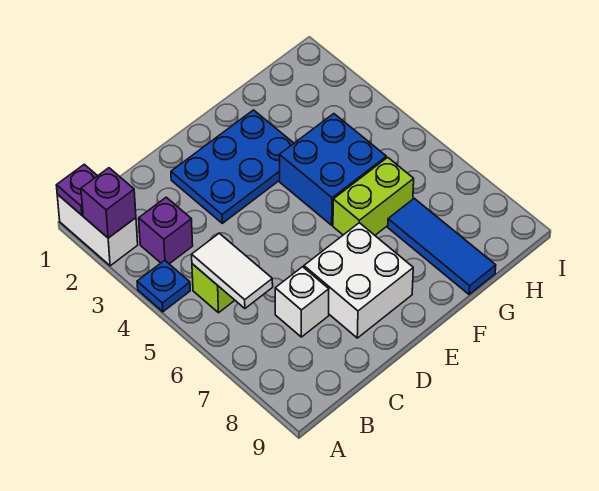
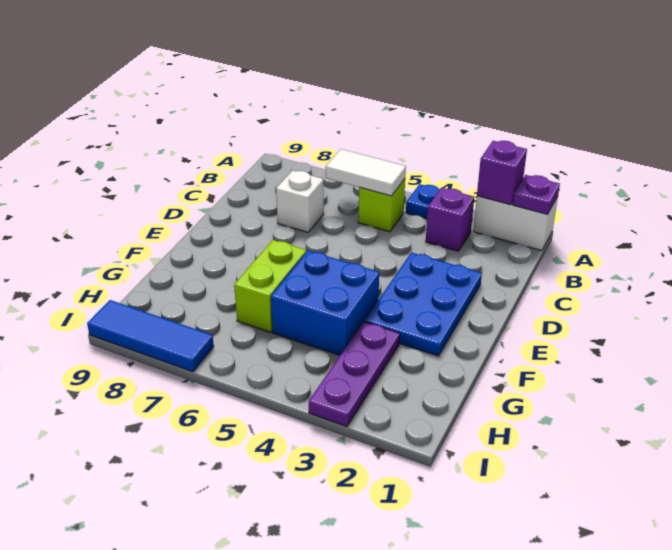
white 2x2 brick [304,223,413,338] -> none
none -> purple 1x3 plate [309,322,400,427]
blue 1x3 tile [388,198,496,294] -> blue 1x3 tile moved to [87,300,214,372]

